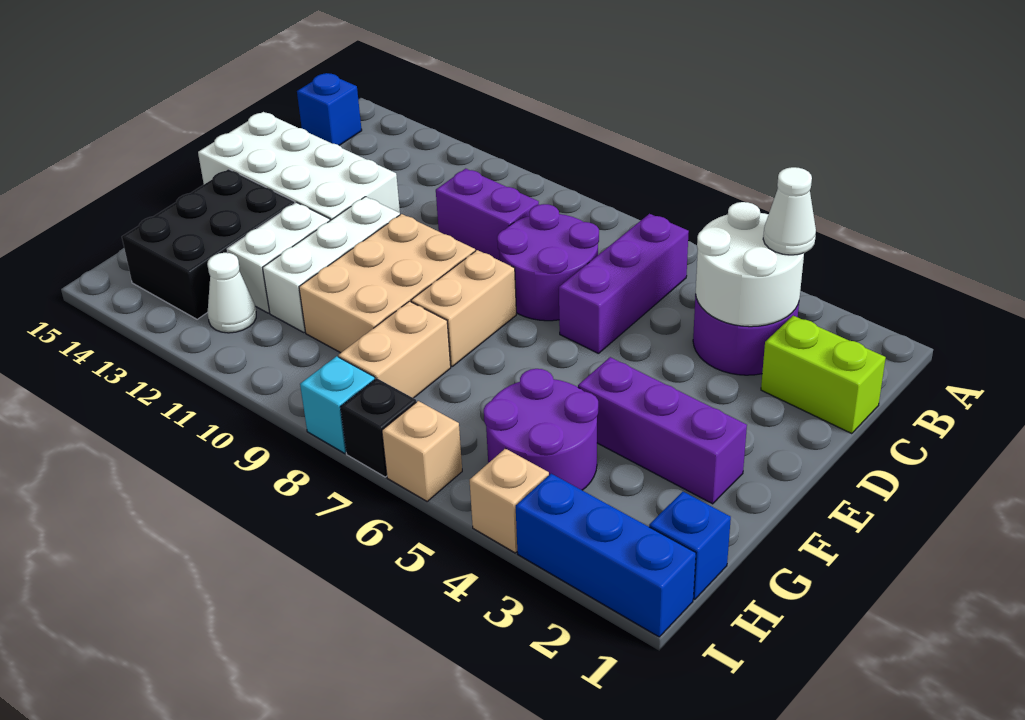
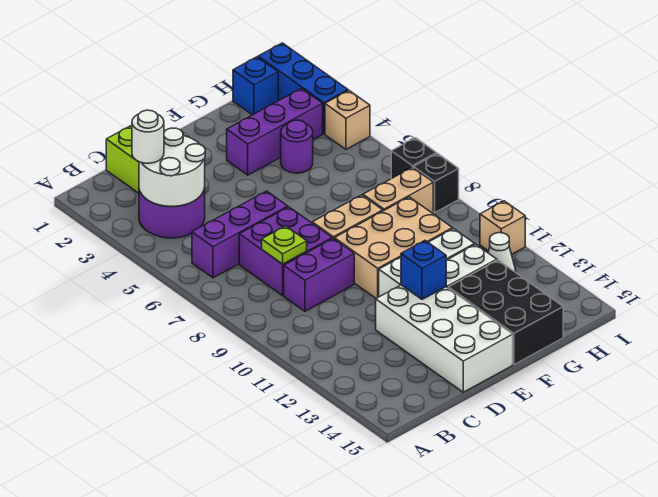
white 1x1 cone [763,167,816,255] -> white 1x1 round brick [132,110,164,163]
blue 1x1 brick [297,73,362,145] -> blue 1x1 brick moved to [401,241,446,299]
purple 2x2 round brick [497,204,599,321] -> purple 2x2 brick [239,207,332,295]
none -> lime 1x1 plate [262,226,307,264]
purple 1x2 brick [436,169,539,260] -> purple 1x2 brick turned to [284,239,354,311]
purple 1x3 brick [578,357,747,504] -> purple 1x3 brick turned to [227,88,323,175]
black 2x3 brick [122,169,295,319] -> black 2x3 brick turned to [448,260,563,365]
purple 2x2 round brick [484,369,598,490] -> purple 1x1 round brick [281,120,313,173]
tan 1x1 brick [382,401,462,501] -> tan 1x1 brick moved to [480,201,525,254]
cyan 1x1 brick [300,356,375,453] -> black 1x1 brick [414,154,459,213]

